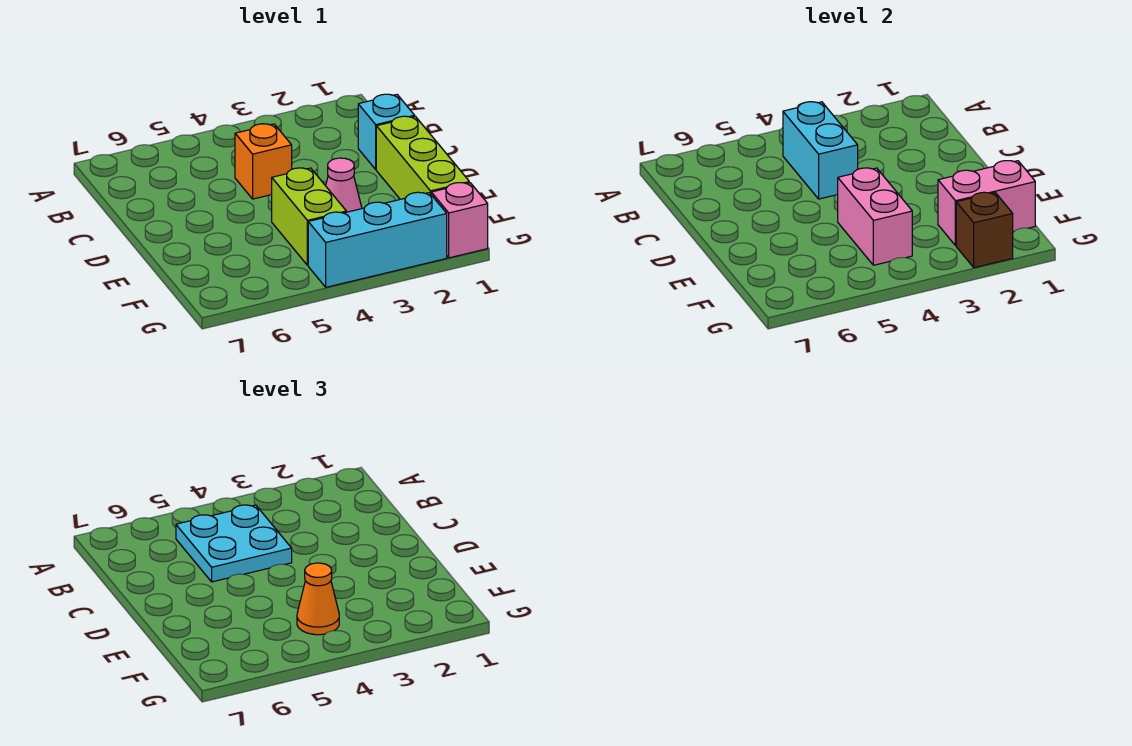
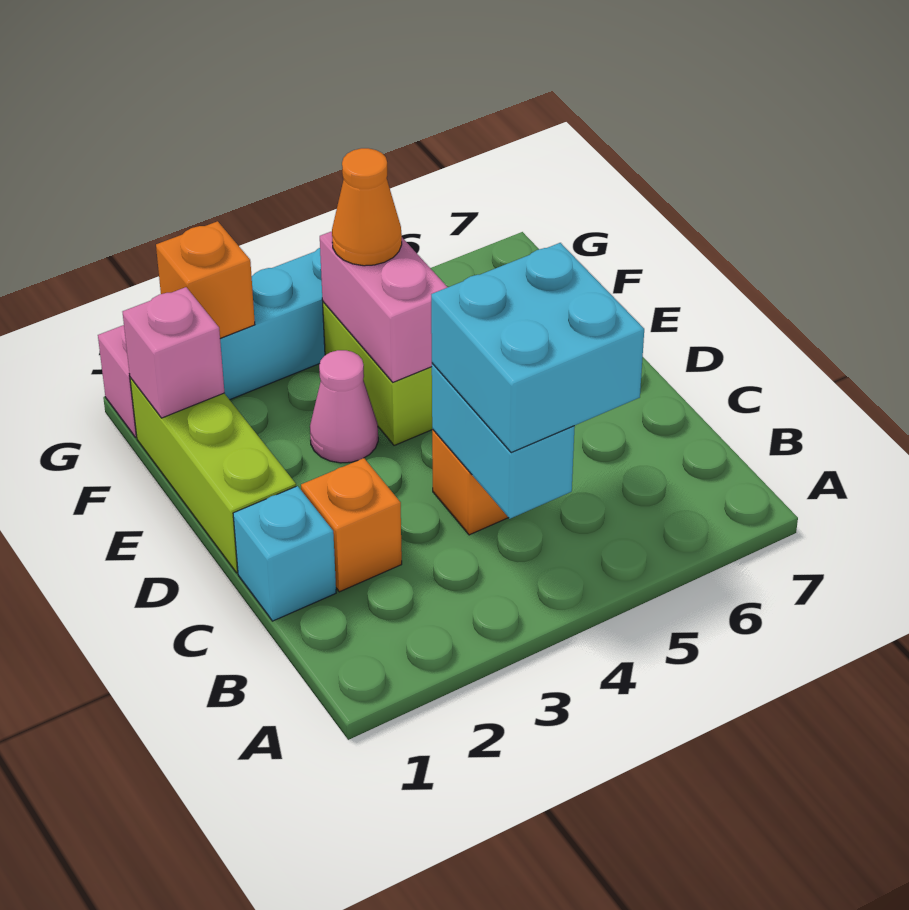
cyan 2x2 plate [176,505,292,582] -> cyan 2x2 brick [431,243,644,453]
none -> orange 1x1 brick [301,458,402,592]
pink 1x2 brick [938,161,1035,246] -> pink 1x1 brick [123,287,224,418]
brown 1x1 brick [956,192,1013,268] -> orange 1x1 brick [156,221,255,338]

